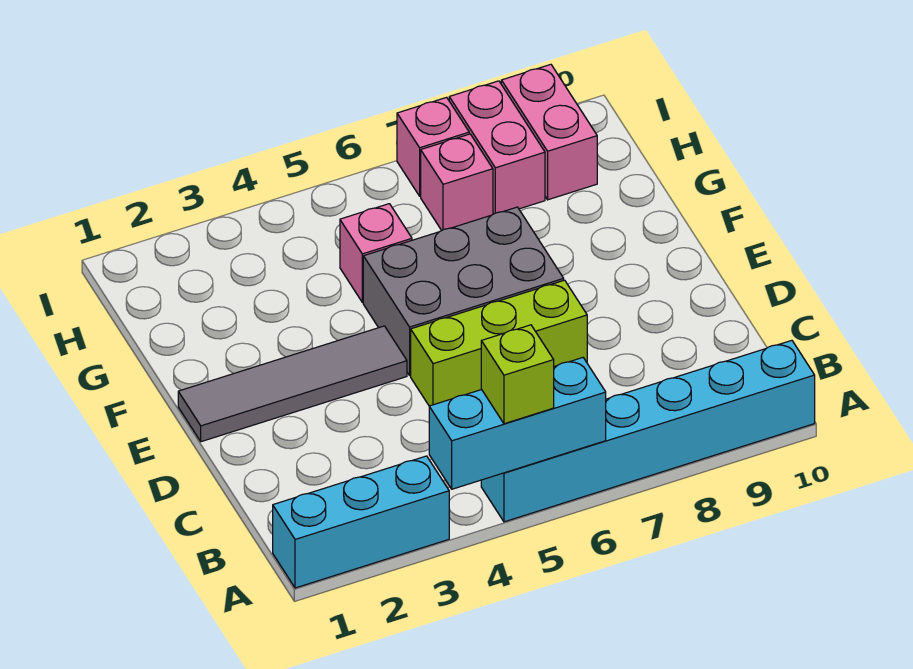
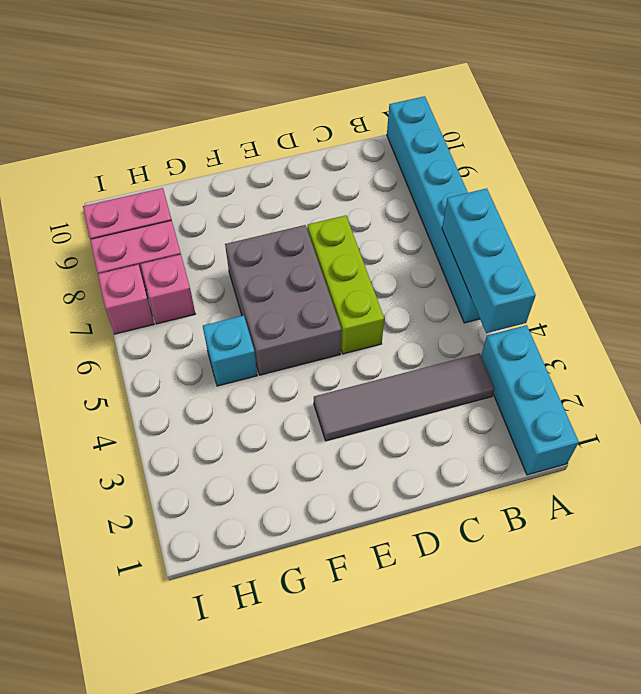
lime 1x1 brick [481,325,554,424] -> none
grey 1x4 tile [178,326,407,442] -> grey 1x4 tile turned to [314,353,495,441]
pink 1x1 brick [340,204,412,302] -> cyan 1x1 brick [203,315,257,386]

